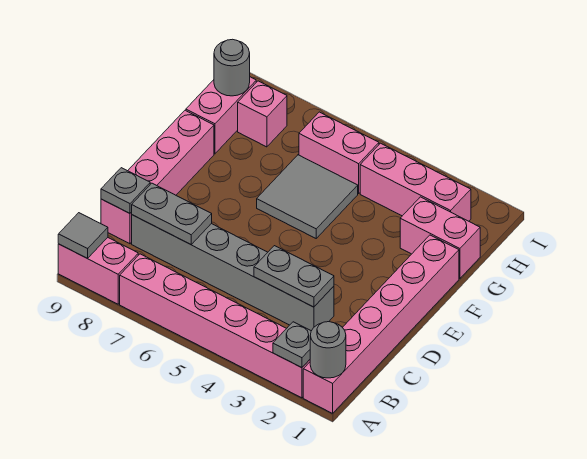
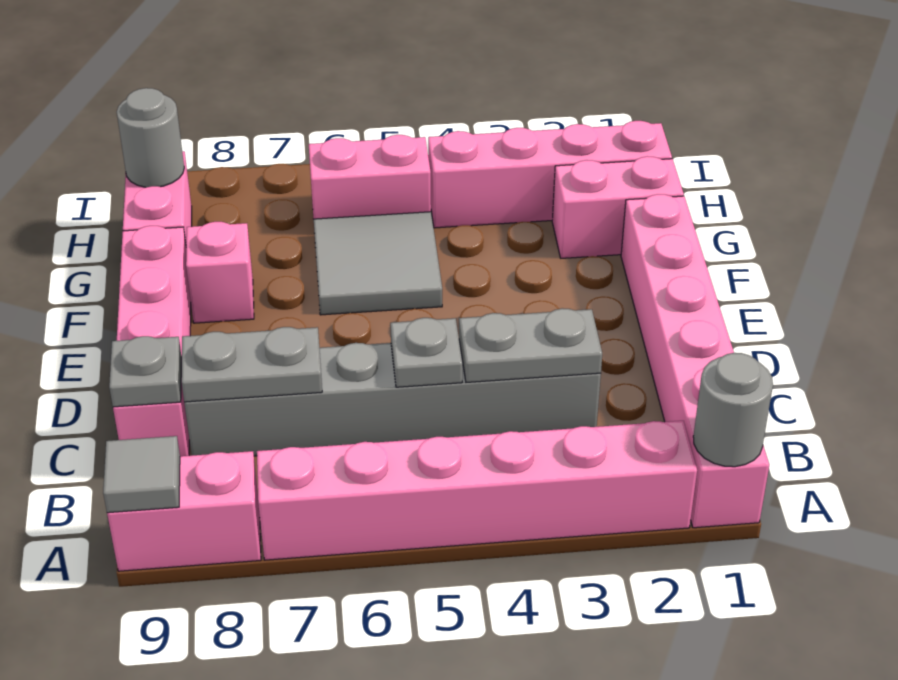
grey 1x1 plate [273,322,311,368] -> grey 1x1 plate moved to [390,318,463,387]
pink 1x3 brick [360,143,471,221] -> pink 1x4 brick [428,121,672,228]
pink 1x1 brick [238,81,287,147] -> pink 1x1 brick moved to [186,222,254,323]

